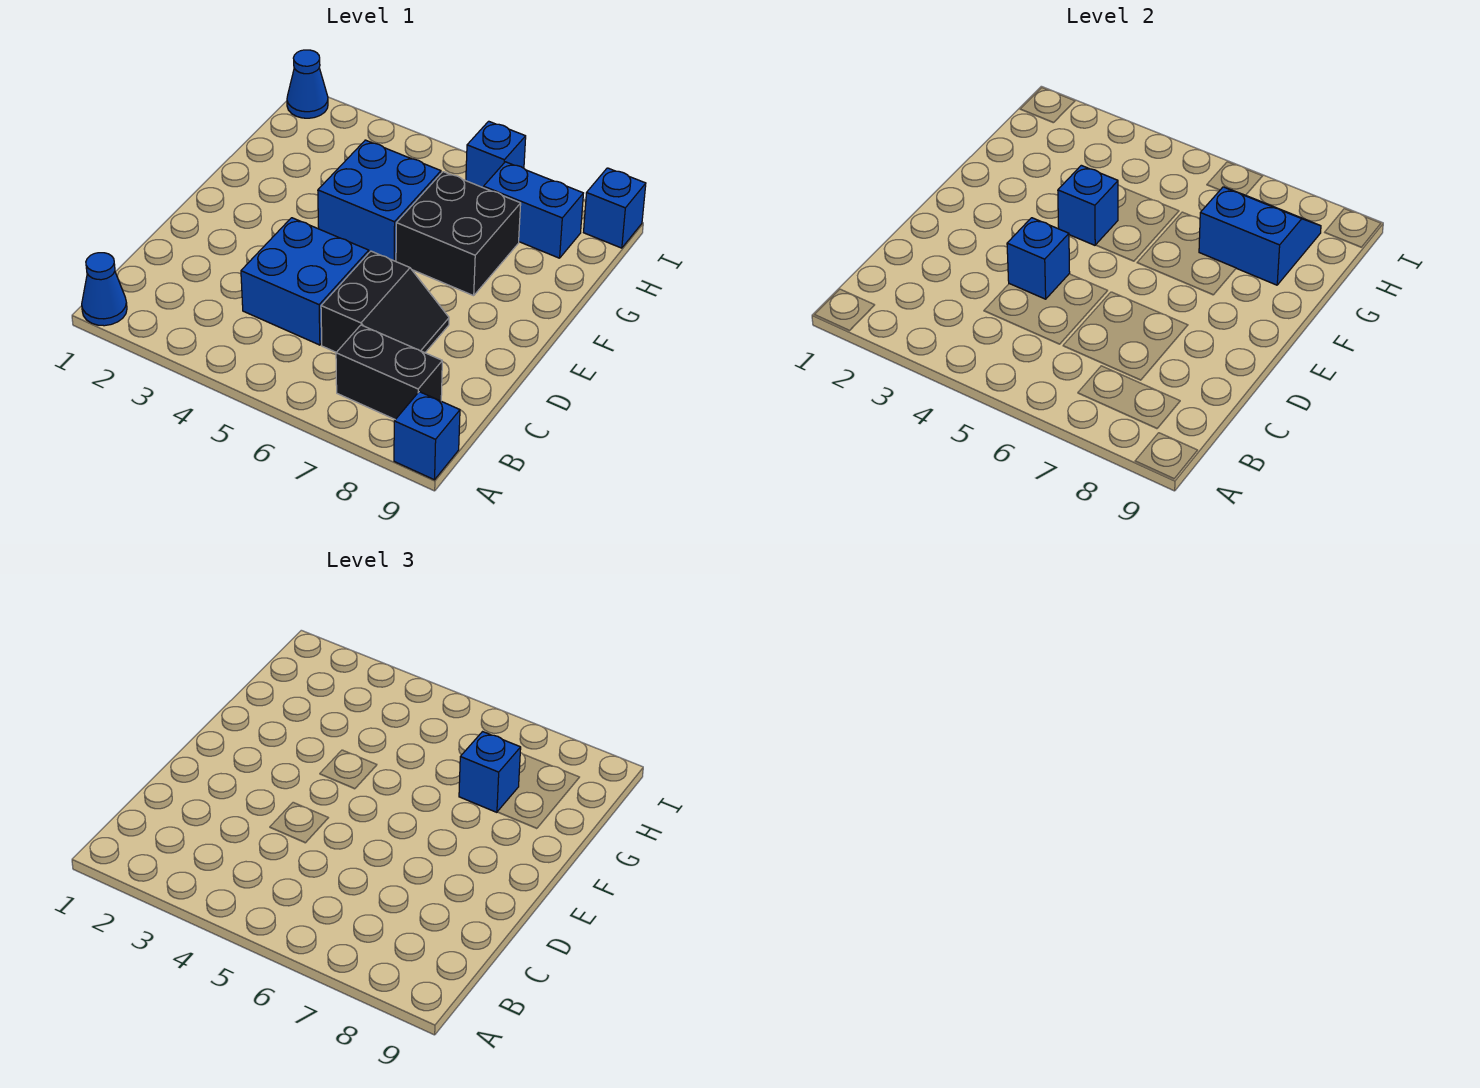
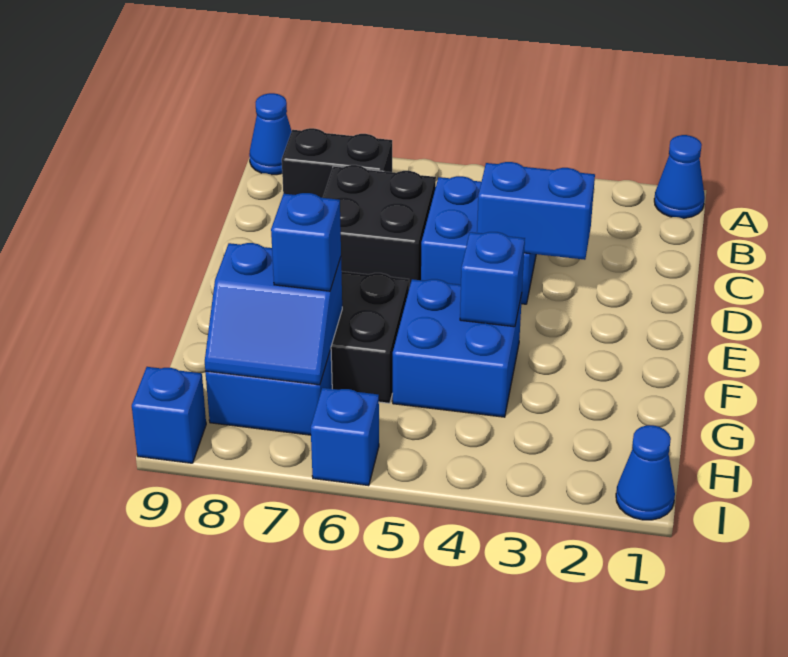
blue 1x1 brick [394,392,460,480] -> blue 1x1 cone [249,93,292,175]
black 2x2 slope [321,251,449,353] -> black 2x2 brick [323,165,436,288]
blue 1x1 brick [1007,218,1070,299] -> blue 1x2 brick [477,162,595,260]

